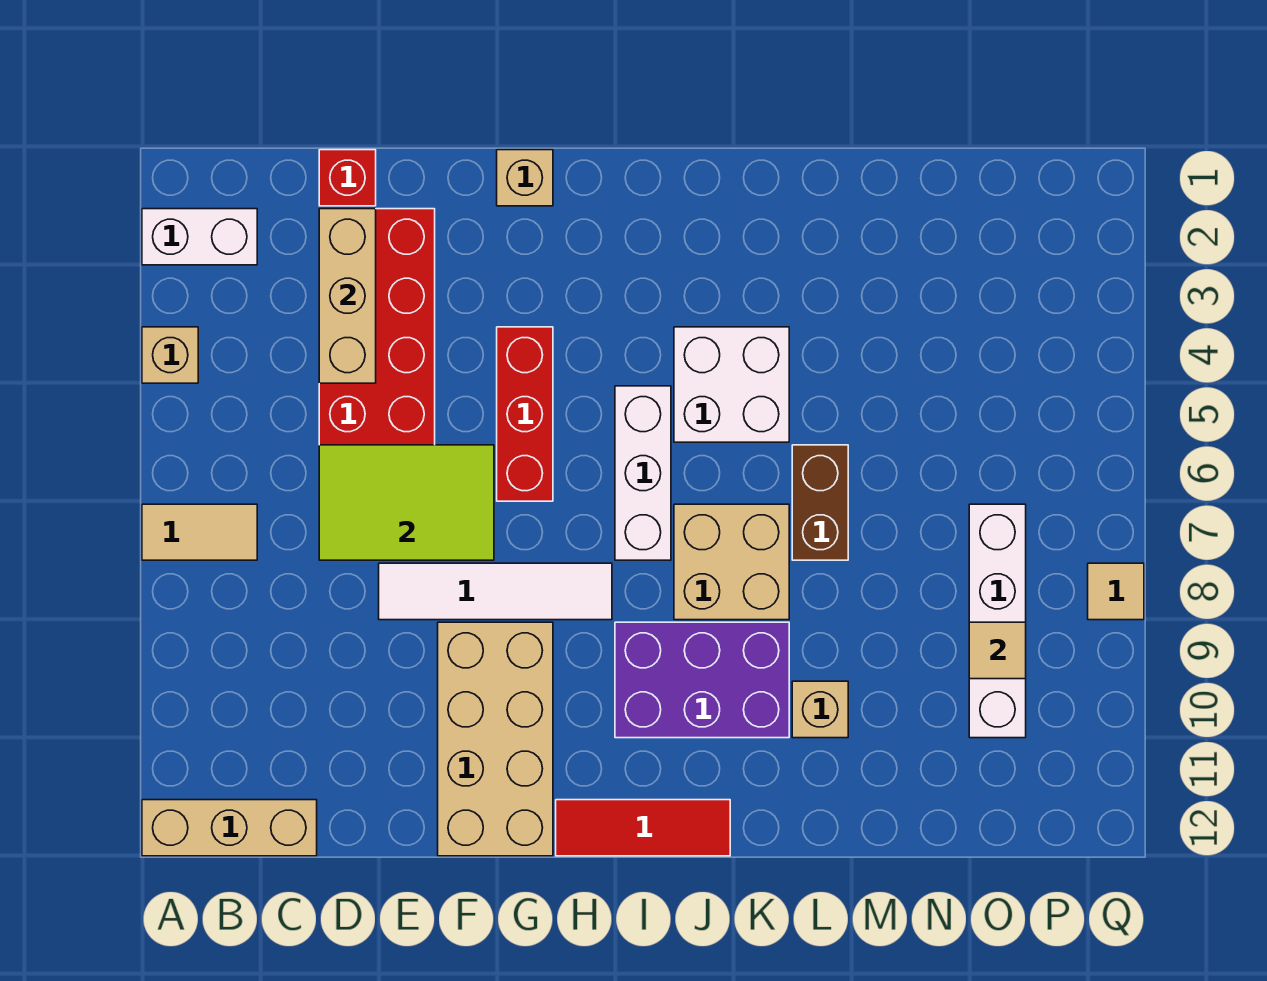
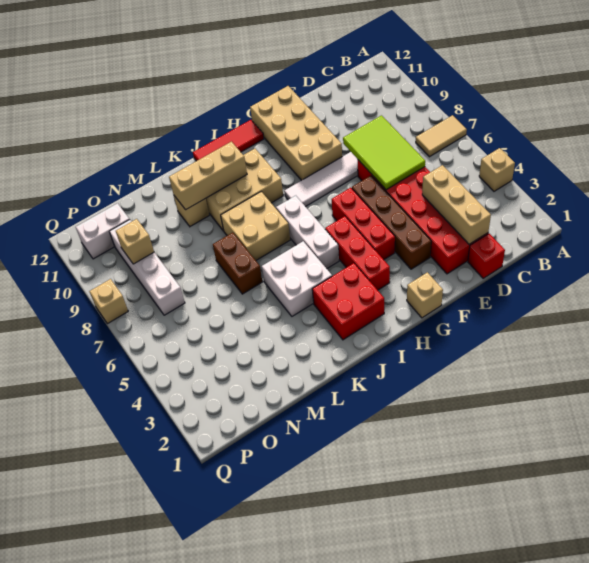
white 1x2 brick [142,209,257,265] -> white 1x2 brick moved to [76,203,129,259]
tan 1x3 brick [142,800,317,856] -> tan 1x3 brick moved to [169,142,247,210]
lime 2x3 tile [319,445,494,560] -> lime 2x3 tile turned to [343,115,425,190]
none -> brown 1x4 brick [352,176,431,269]
none -> red 1x3 brick [325,216,390,290]
none -> red 2x2 brick [312,263,384,340]
purple 2x3 brick [615,622,789,738] -> tan 2x3 brick [206,148,283,231]
tan 1x1 tile [969,622,1026,679] -> tan 1x1 brick [116,219,154,264]
tan 1x1 tile [1088,563,1144,620] -> tan 1x1 brick [89,279,128,324]

